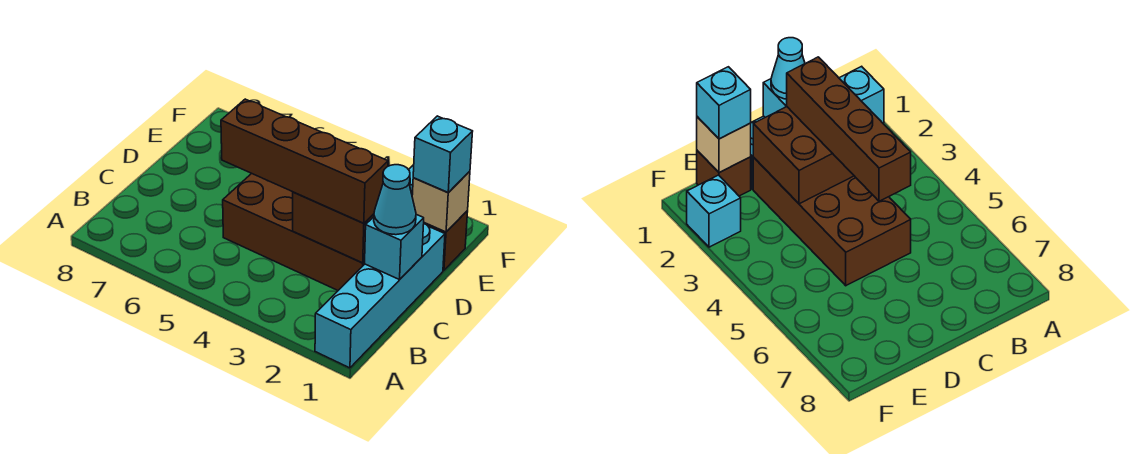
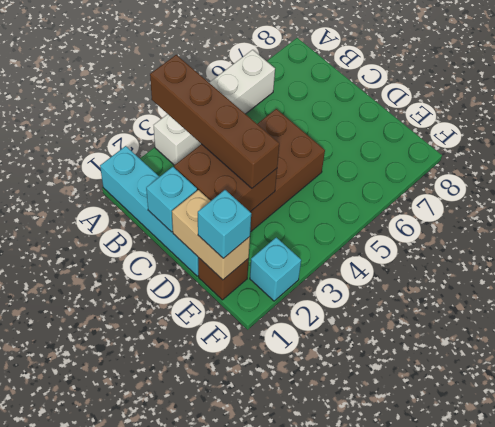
none -> white 1x4 brick [154,50,275,165]
cyan 1x1 cone [374,165,416,235] -> none
brown 1x4 brick [221,99,388,223] -> brown 1x4 brick turned to [150,55,279,188]
tan 1x1 brick [412,171,470,232] -> tan 1x2 brick [172,190,250,280]

